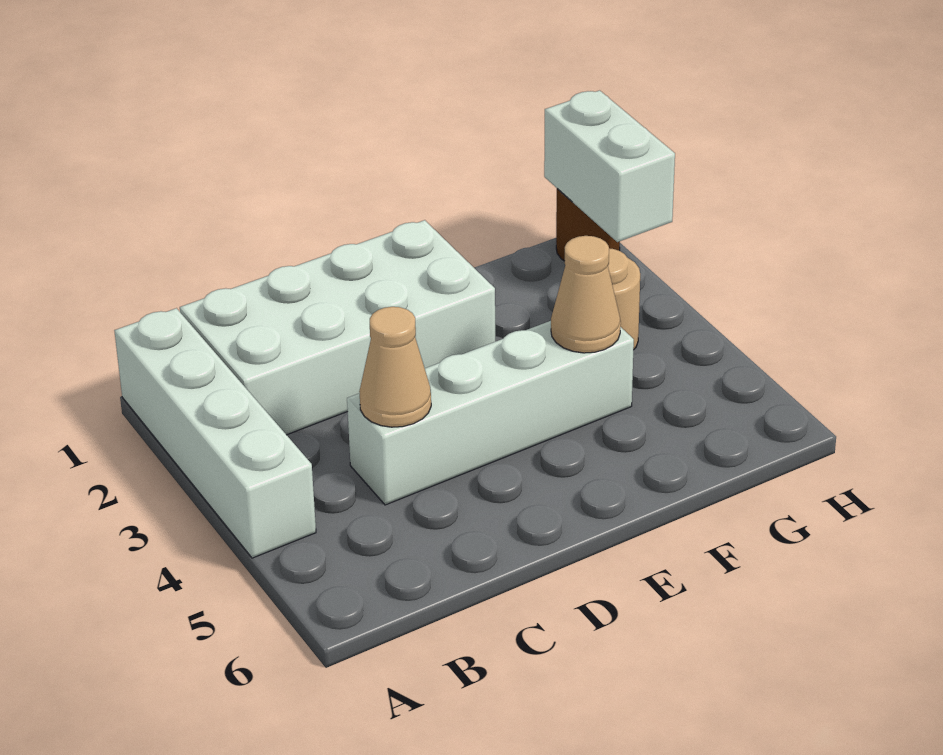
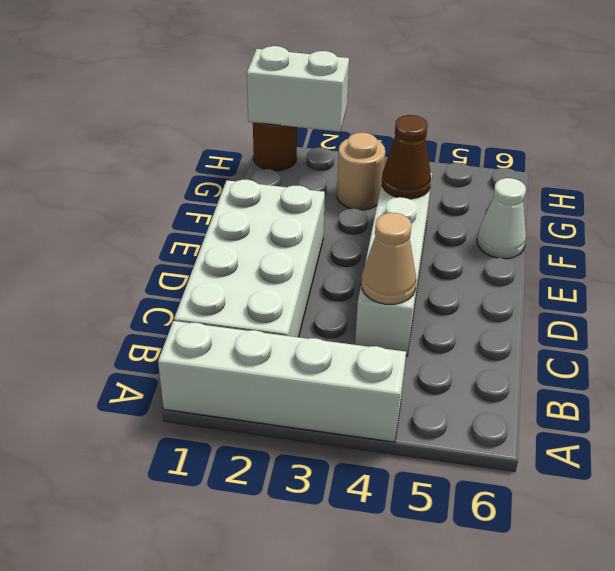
tan 1x1 cone [551,236,621,353] -> brown 1x1 cone [382,115,431,199]
none -> white 1x1 cone [477,178,526,259]

